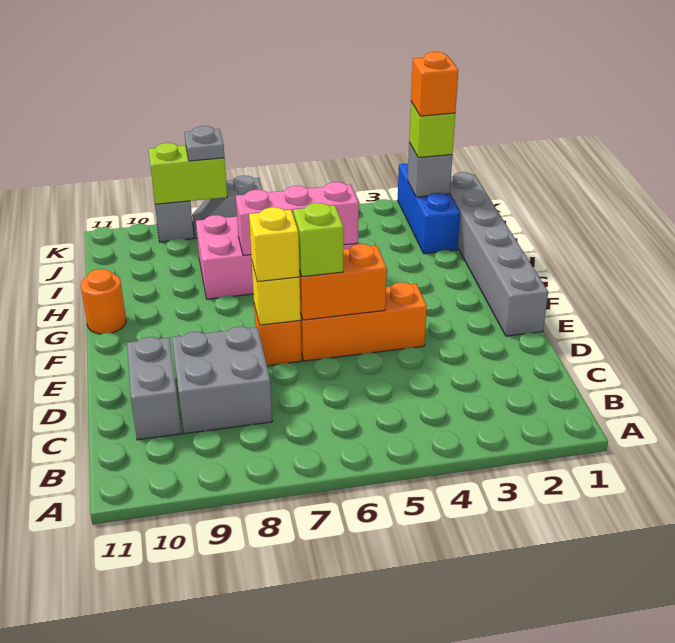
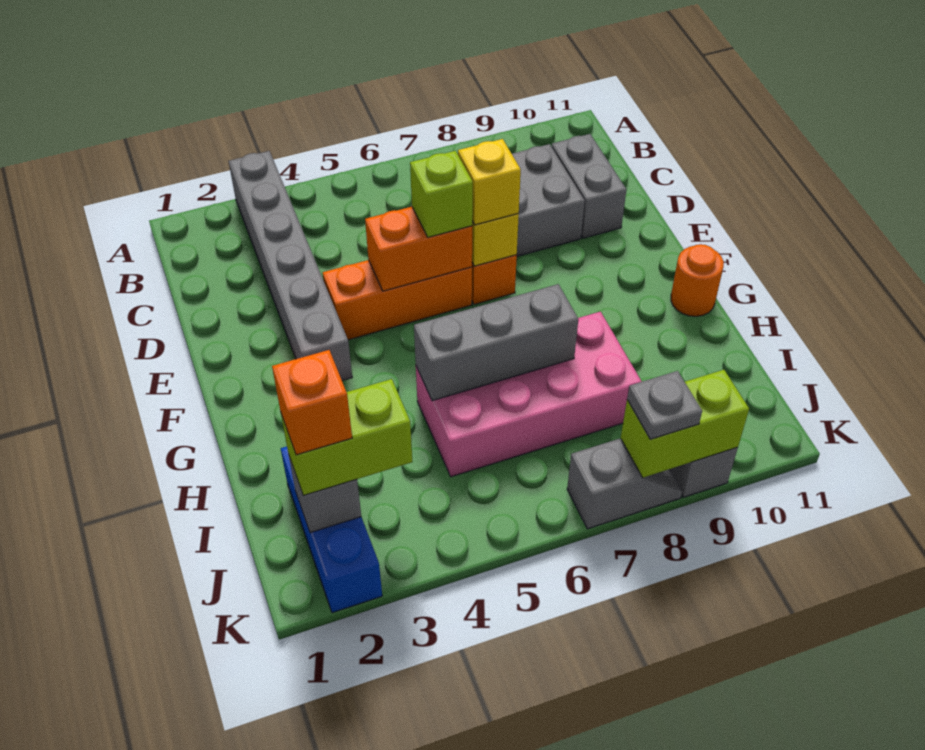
grey 1x6 brick [450,172,548,336] -> grey 1x6 brick moved to [228,151,352,381]
pink 1x3 brick [236,182,359,255] -> grey 1x3 brick [414,284,578,401]
lime 1x1 brick [409,102,455,158] -> lime 1x2 brick [281,379,412,496]

